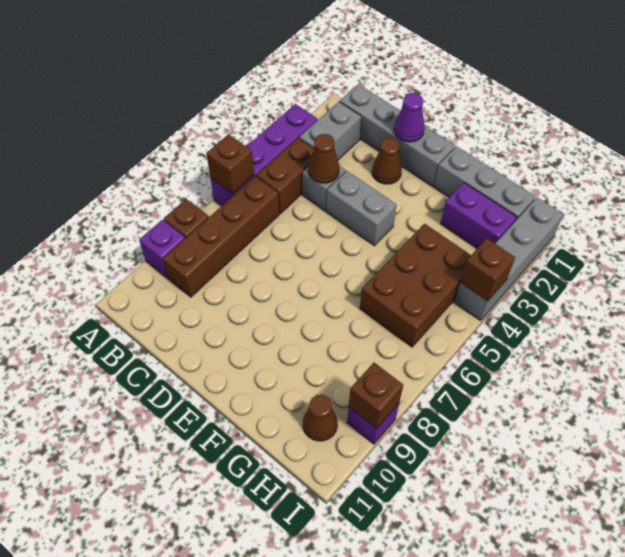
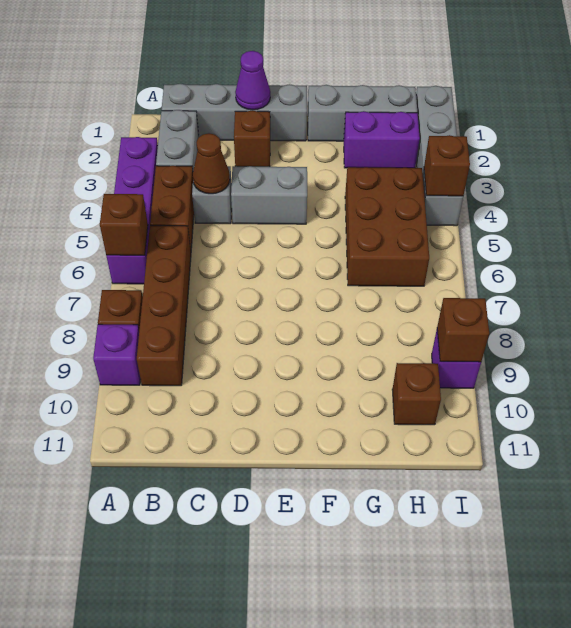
brown 1x1 cone [372,138,402,184] -> brown 1x1 brick [234,110,270,167]
brown 1x1 cone [303,395,338,441] -> brown 1x1 brick [392,363,441,425]

